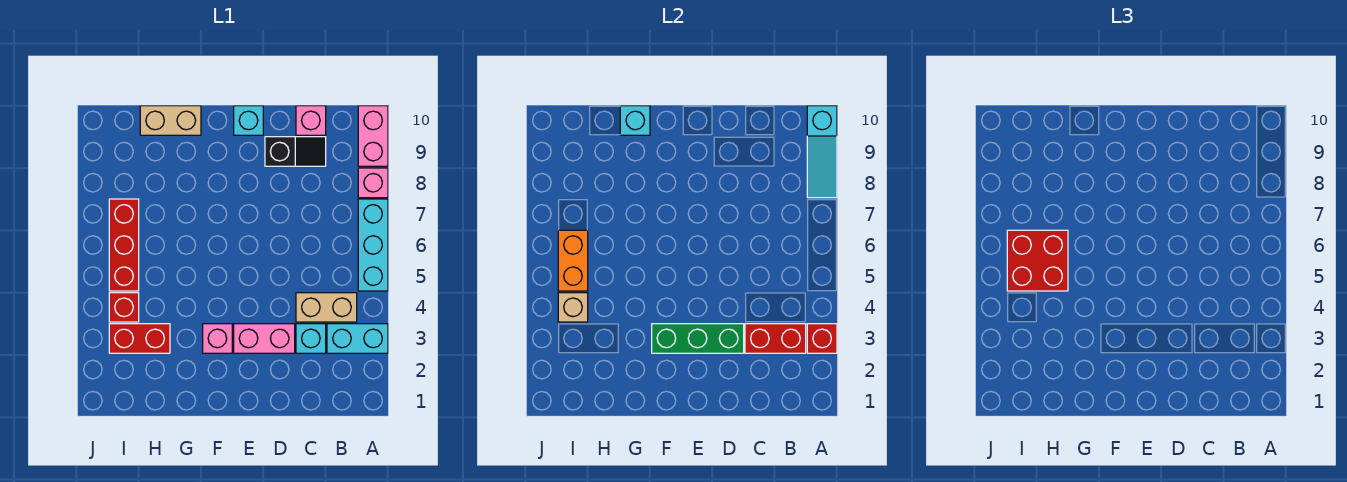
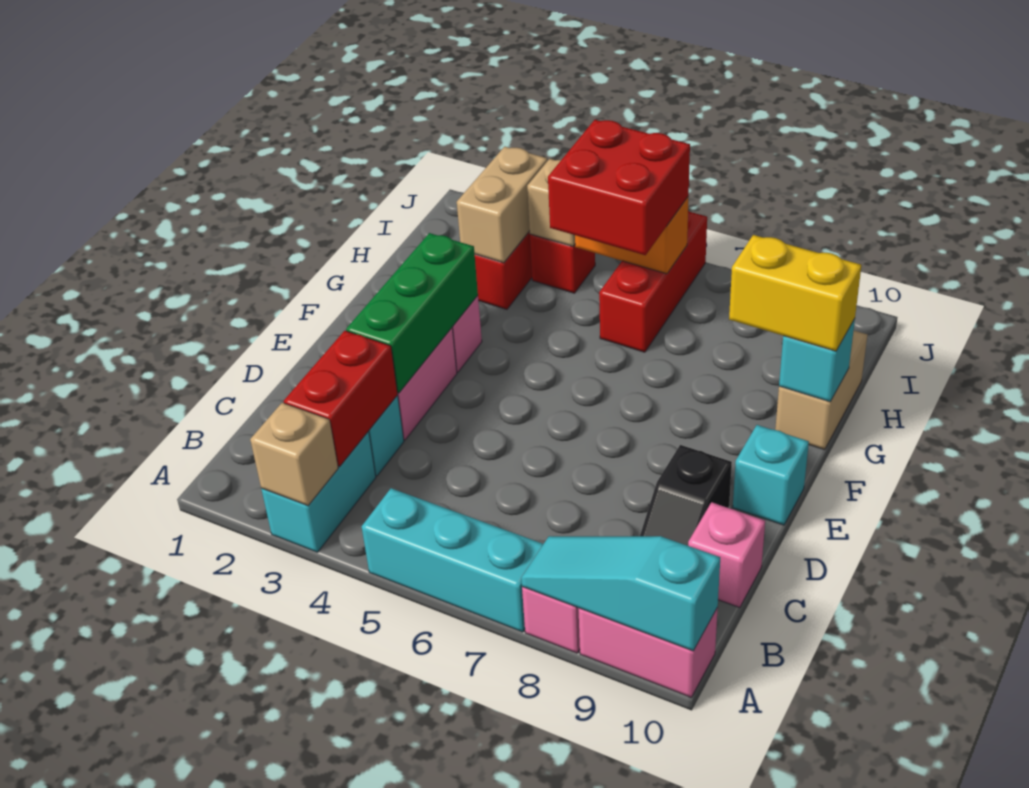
red 1x1 brick [807,324,837,353] -> tan 1x1 brick [250,403,338,506]
tan 1x2 brick [296,293,357,322] -> tan 1x2 brick moved to [457,147,547,263]
none -> yellow 1x2 brick [729,235,861,351]
red 1x3 brick [109,199,139,291] -> red 1x3 brick turned to [599,211,707,352]

